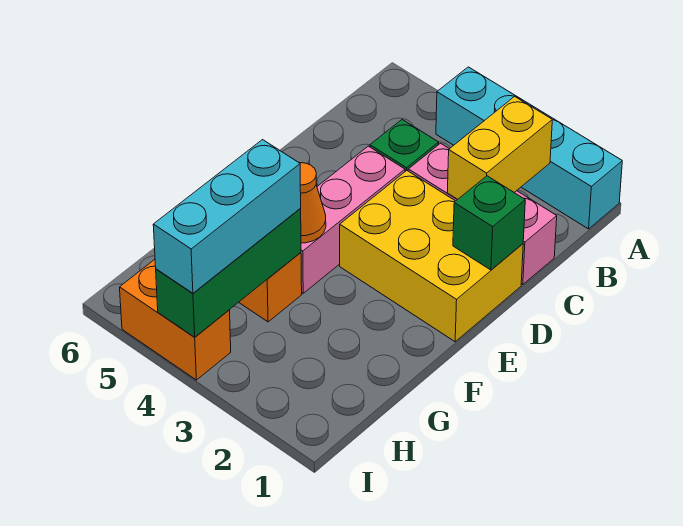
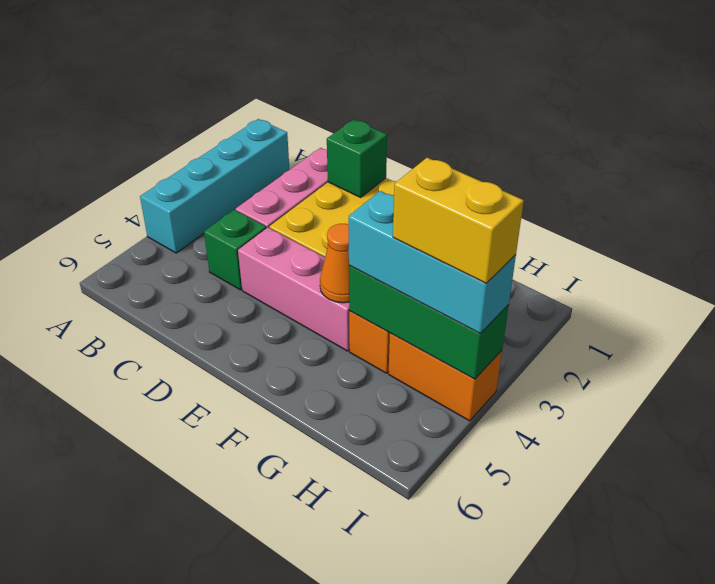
yellow 1x2 brick [447,96,552,199] -> yellow 1x2 brick moved to [393,158,524,283]
orange 1x2 brick [120,260,231,380] -> orange 1x2 brick turned to [389,333,502,421]

